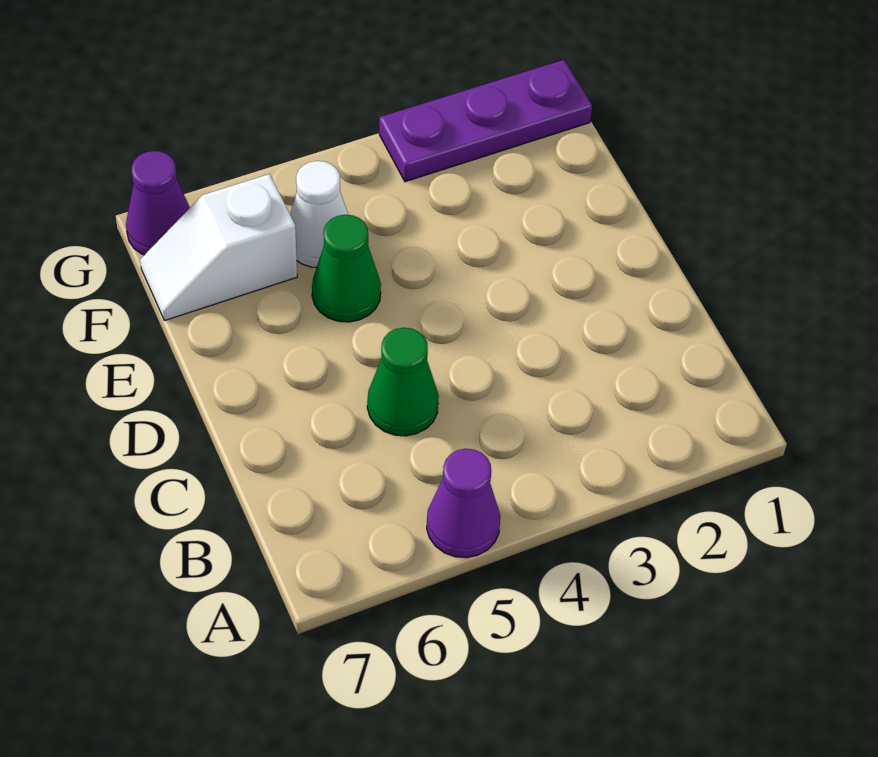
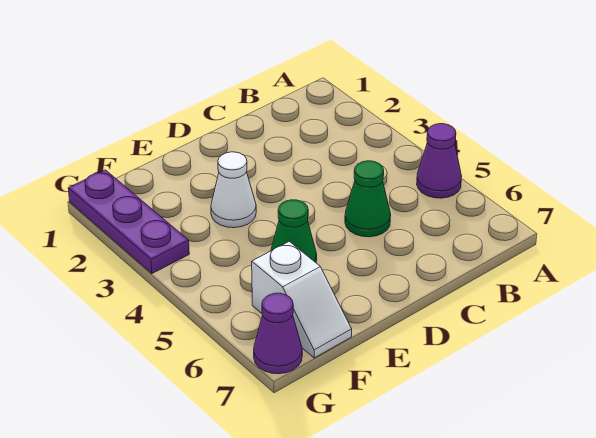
white 1x1 cone [290,161,348,268] -> white 1x1 cone moved to [211,152,256,228]

